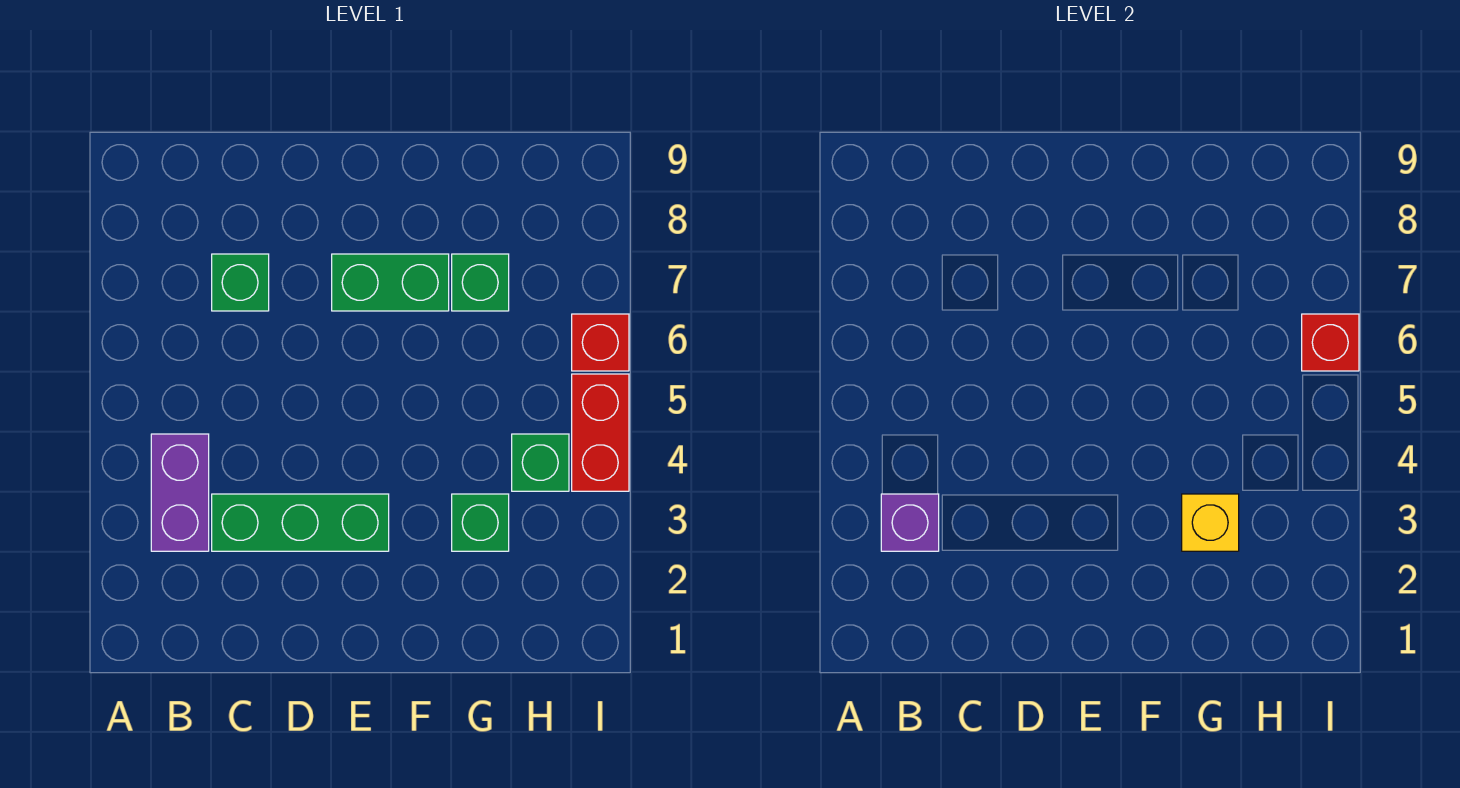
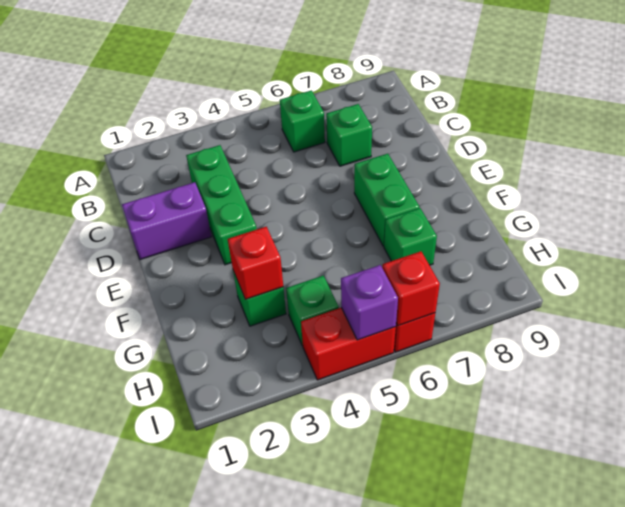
purple 1x2 brick [151,434,209,551] -> purple 1x2 brick moved to [122,182,211,260]
purple 1x1 brick [881,494,939,551] -> purple 1x1 brick moved to [341,265,398,340]
none -> green 1x1 brick [280,90,325,152]
yellow 1x1 brick [1182,494,1239,551] -> red 1x1 brick [228,227,283,299]

